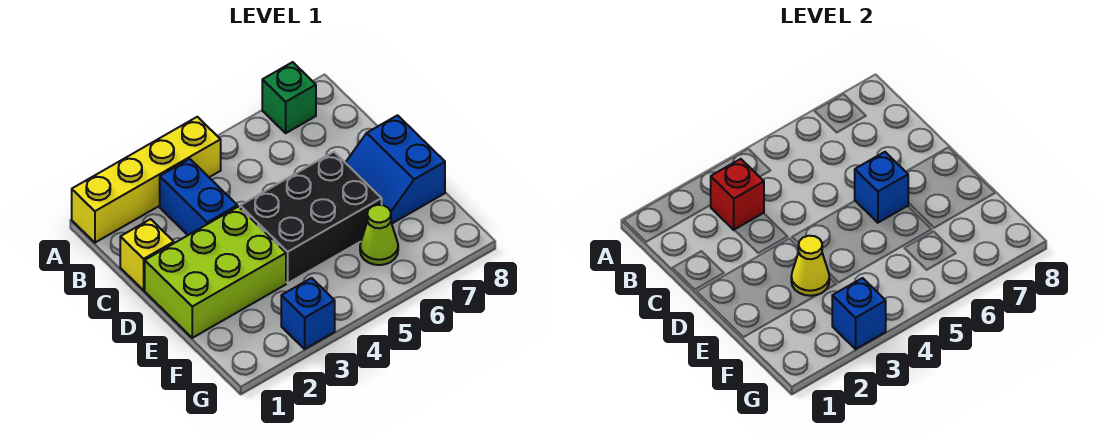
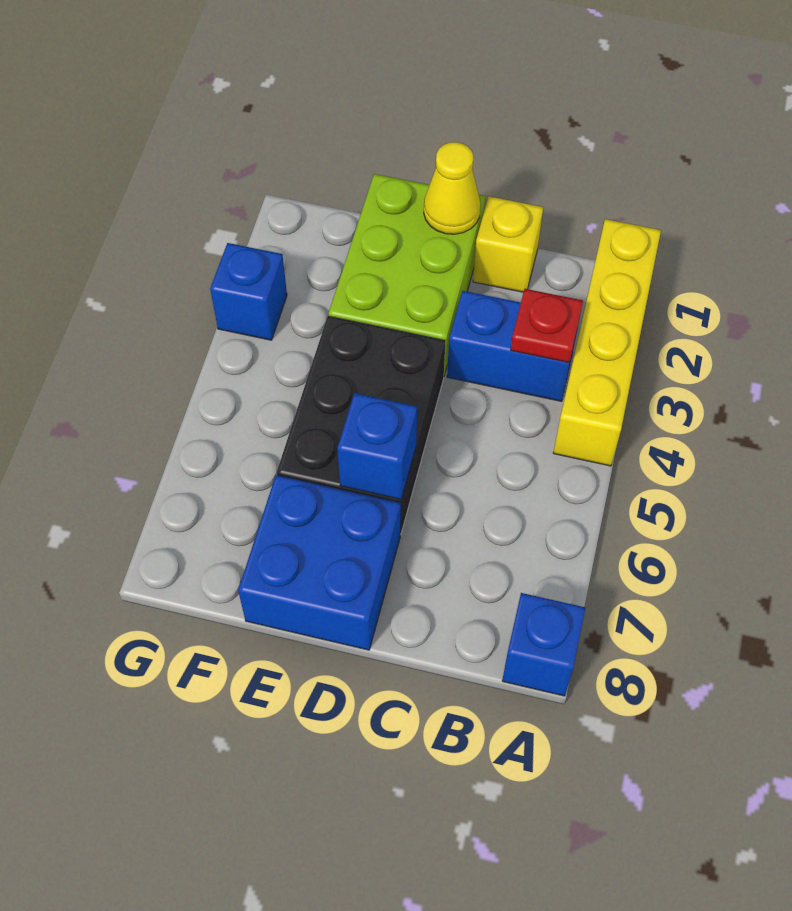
green 1x1 brick [262,62,316,133] -> none
red 1x1 brick [711,159,764,230] -> red 1x1 plate [511,289,583,363]
blue 2x2 slope [345,115,445,223] -> blue 2x2 brick [238,475,401,650]
yellow 1x1 cone [791,236,829,296] -> yellow 1x1 cone moved to [424,142,481,234]
lime 1x1 cone [360,205,398,265] -> none
blue 1x1 brick [832,278,886,349] -> blue 1x1 brick moved to [502,593,585,696]

